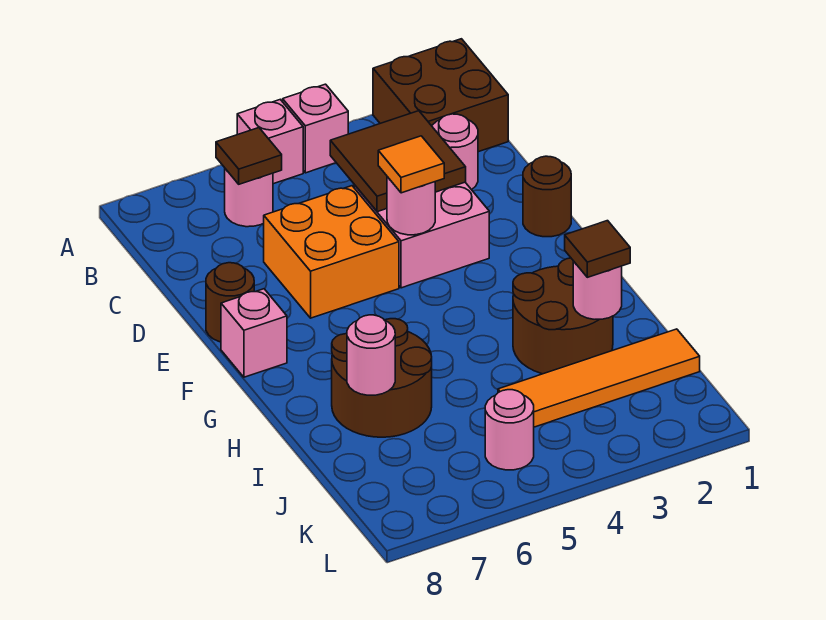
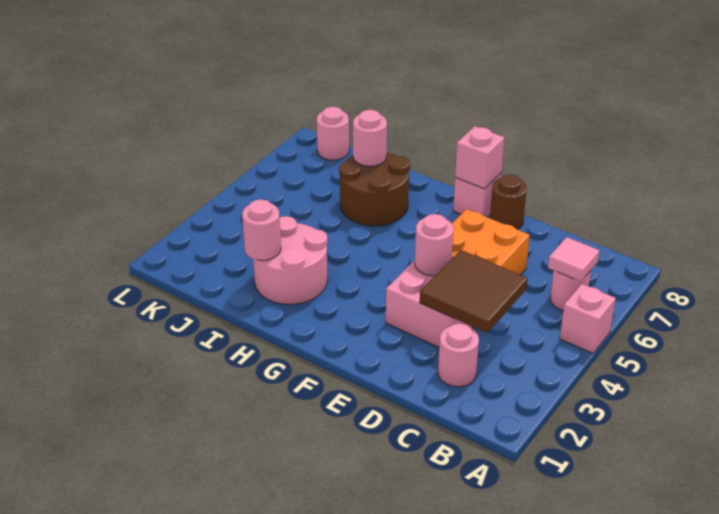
brown 2x2 brick [373,39,508,152] -> none
pink 1x1 brick [283,84,348,173] -> pink 1x1 brick moved to [455,126,505,189]
brown 1x1 tile [216,128,282,184] -> pink 1x1 tile [548,237,600,281]
brown 1x1 round brick [523,156,571,237] -> none
orange 1x1 tile [378,136,444,193] -> none
brown 2x2 round brick [513,258,613,374] -> pink 2x2 round brick [253,216,328,304]
brown 1x1 tile [565,221,630,277] -> none
orange 1x4 tile [498,329,700,427] -> none
pink 1x1 round brick [485,390,534,470] -> pink 1x1 round brick moved to [317,107,349,160]

